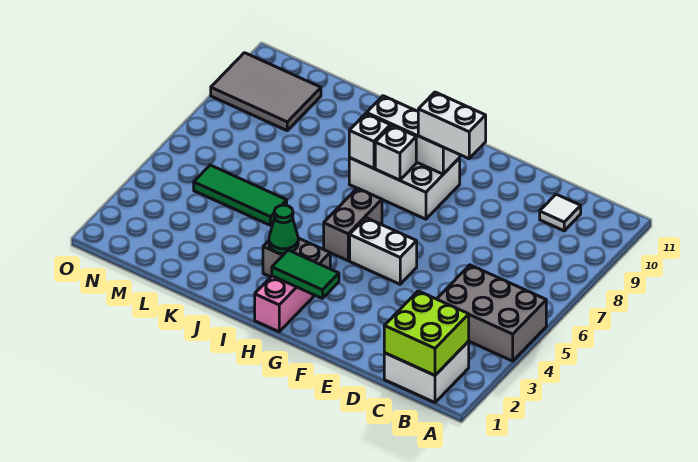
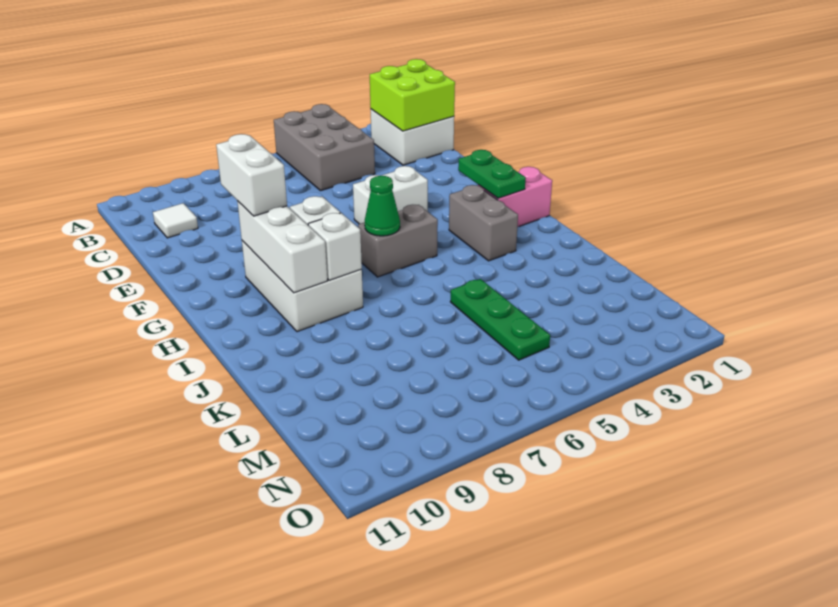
white 1x2 brick [350,218,417,284] -> white 1x2 brick turned to [353,166,428,224]
green 1x2 tile [272,250,339,299] -> green 1x2 plate [458,150,526,198]
green 1x1 cone [269,205,298,253] -> green 1x1 cone moved to [365,176,400,236]
green 1x3 tile [194,165,287,225] -> green 1x3 plate [450,279,550,360]
grey 2x3 tile [211,53,321,130] -> none

